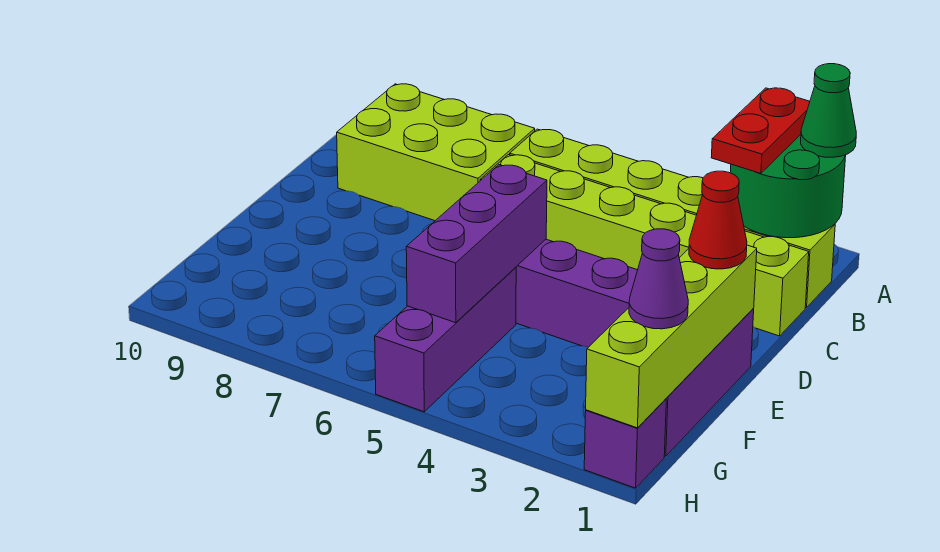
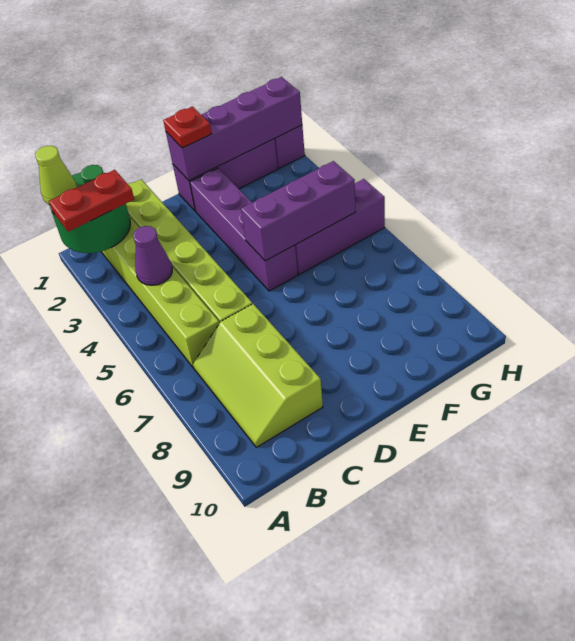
green 1x1 cone [801,64,856,157] -> lime 1x1 cone [35,146,77,204]
lime 2x3 brick [337,84,535,221] -> lime 2x3 slope [193,304,323,447]
lime 1x4 brick [586,245,757,428] -> purple 1x4 brick [166,77,302,181]
red 1x1 cone [689,171,747,269] -> red 1x1 plate [163,107,211,148]
purple 1x1 cone [629,229,688,329] -> purple 1x1 cone moved to [133,226,172,285]

